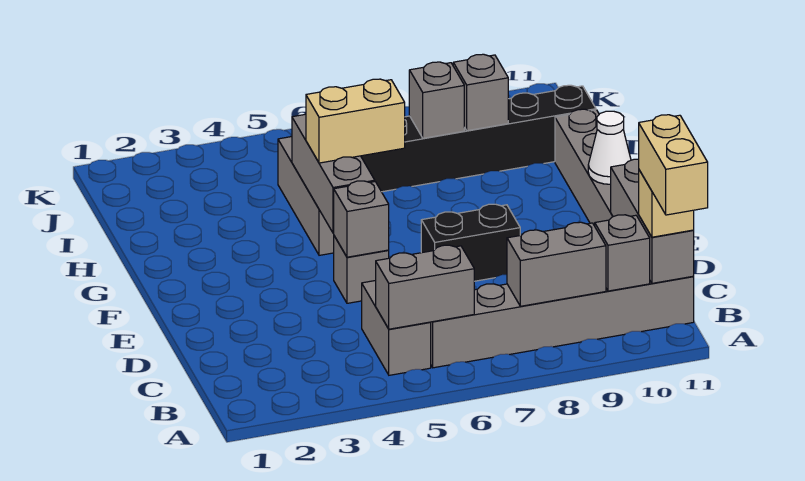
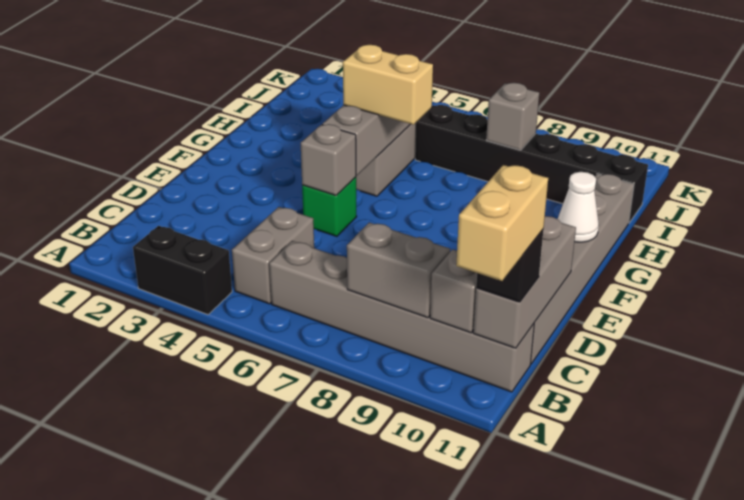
grey 1x2 brick [376,245,474,329] -> none
tan 1x1 brick [639,170,694,237] -> black 1x1 brick [476,230,543,302]
grey 1x1 brick [334,236,389,303] -> green 1x1 brick [302,177,357,236]
black 1x2 brick [421,204,520,281] -> black 1x2 brick moved to [133,226,232,315]
grey 1x1 brick [453,54,508,131] -> none

